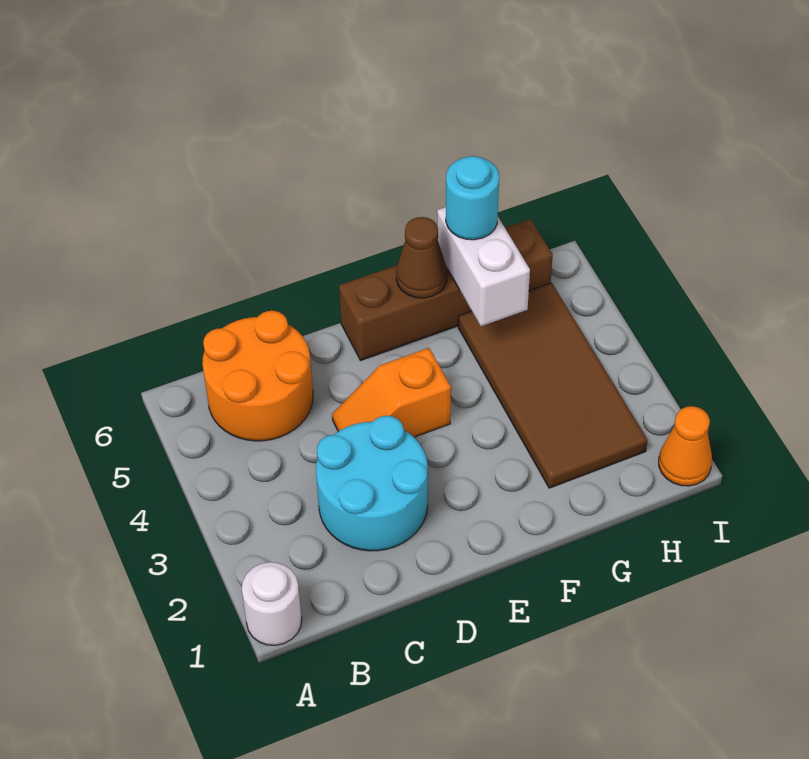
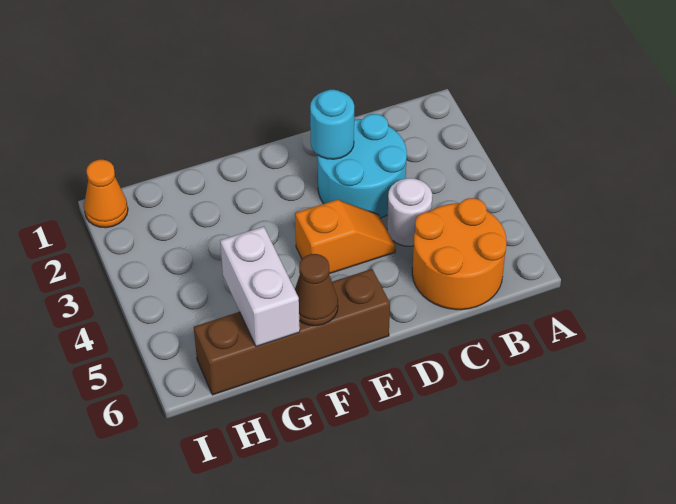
white 1x1 round brick [242,562,302,645] -> white 1x1 round brick moved to [387,178,432,246]
brown 2x4 tile [458,283,647,488] -> none
cyan 1x1 round brick [446,156,499,240] -> cyan 1x1 round brick moved to [310,90,354,159]

